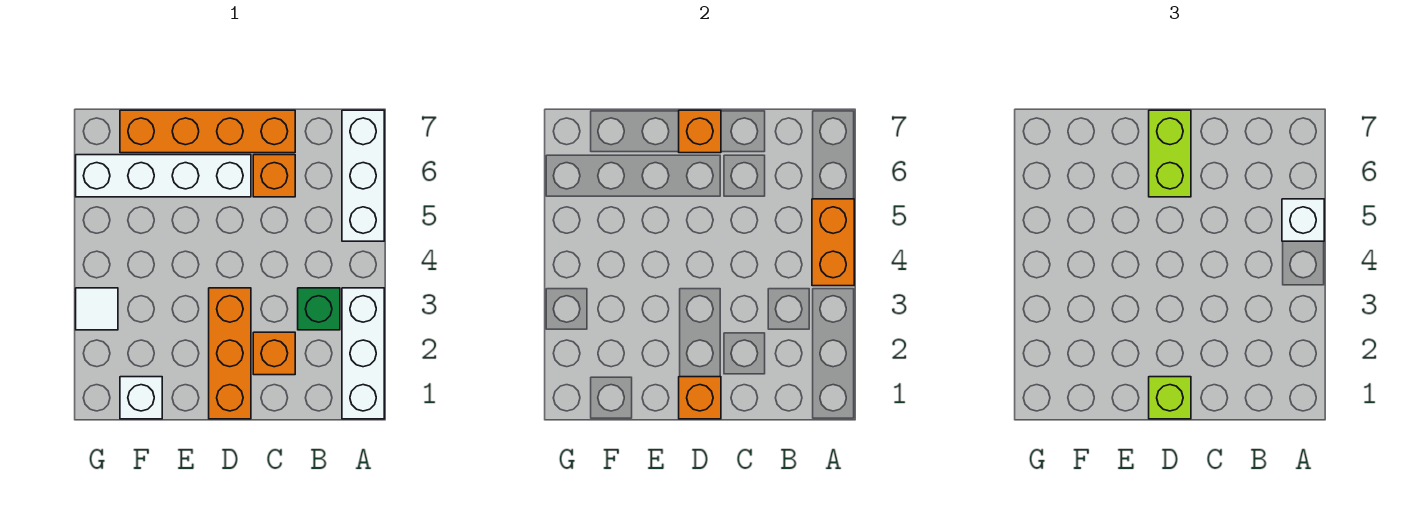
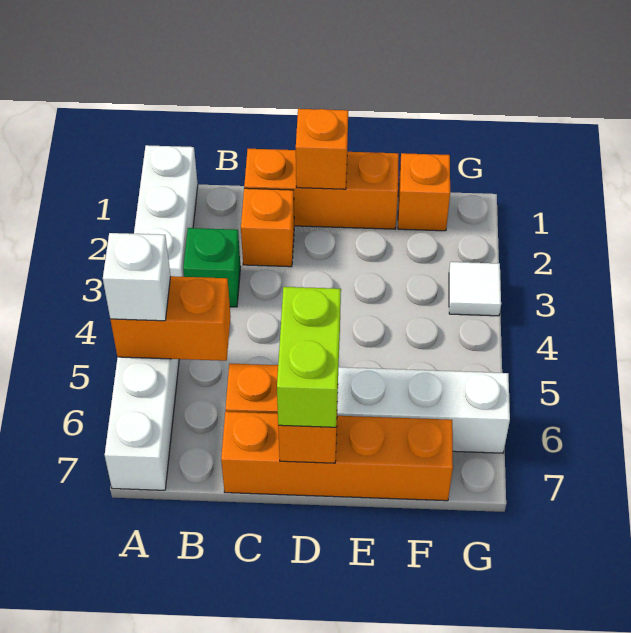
orange 1x2 brick [812,199,854,286] -> orange 1x2 brick turned to [110,276,231,361]
orange 1x3 brick [209,288,251,419] -> orange 1x3 brick turned to [244,149,399,229]
lime 1x1 brick [1149,377,1191,419] -> none
white 1x1 brick [120,377,162,419] -> orange 1x1 brick [398,153,450,231]

